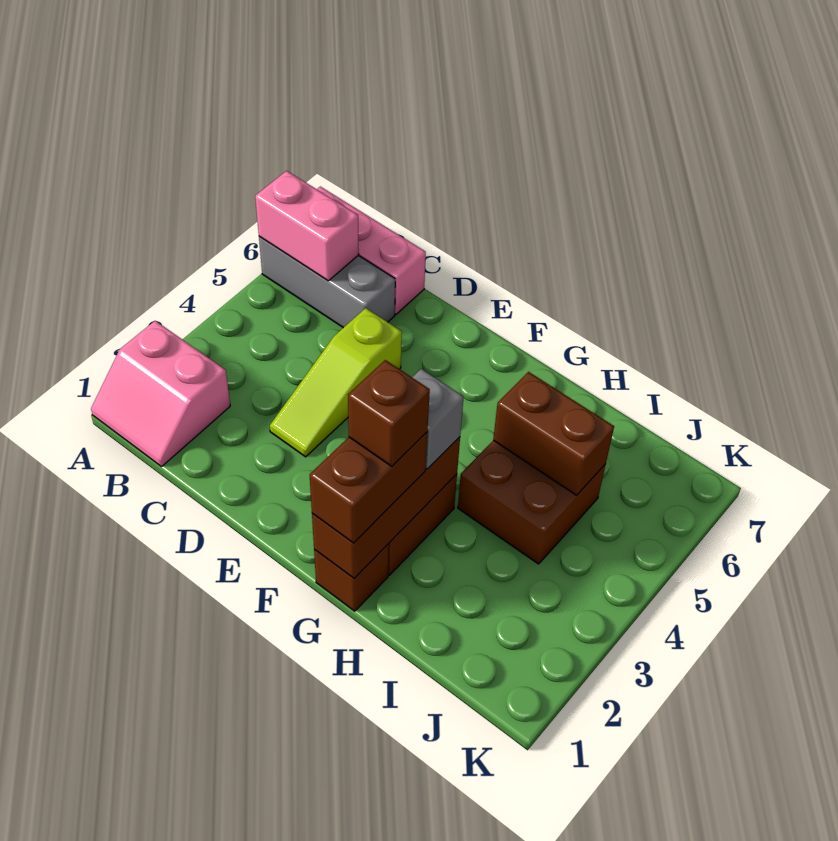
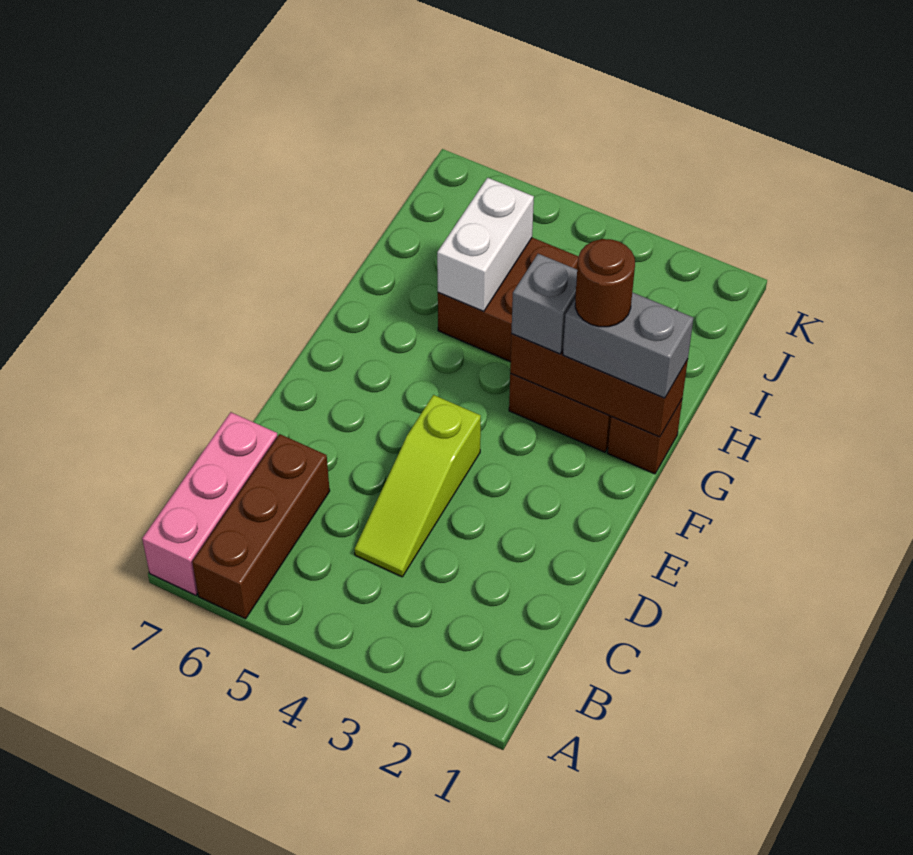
pink 2x2 slope [91,321,230,467] -> none
grey 1x3 brick [259,236,395,328] -> brown 1x3 brick [192,434,330,619]
pink 1x2 brick [255,171,359,281] -> none
lime 1x3 slope [270,308,402,457] -> lime 1x3 slope turned to [355,395,481,577]
brown 1x2 brick [310,433,427,543] -> grey 1x2 brick [563,292,693,398]
brown 1x1 brick [348,360,430,466] -> brown 1x1 round brick [575,239,635,327]
brown 1x2 brick [493,372,614,495] -> white 1x2 brick [437,178,534,312]

